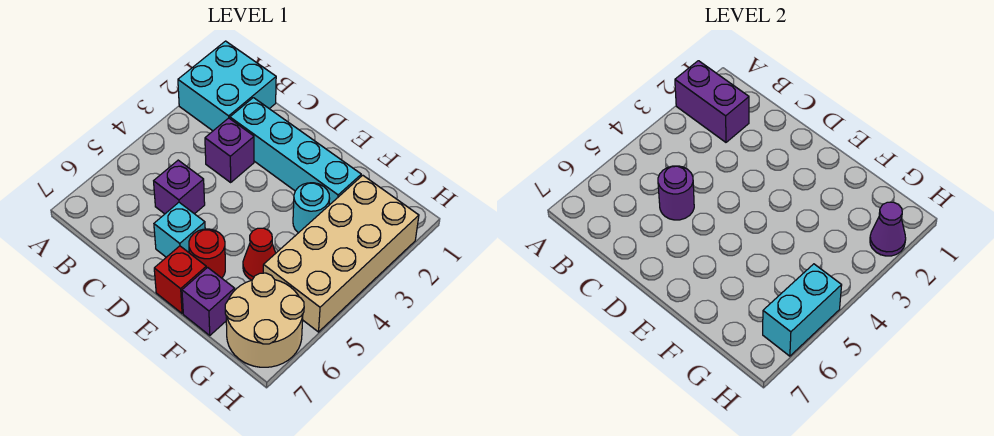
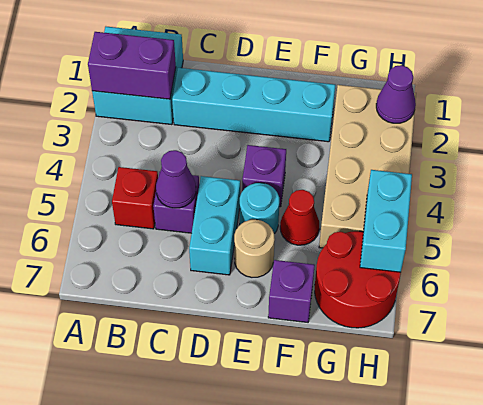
purple 1x1 brick [205,118,254,182] -> purple 1x1 brick moved to [242,145,286,207]
purple 1x1 round brick [658,166,694,220] -> purple 1x1 cone [156,150,196,208]
cyan 1x1 brick [154,202,205,257] -> cyan 1x2 brick [189,176,240,275]
red 1x1 round brick [189,229,225,278] -> tan 1x1 round brick [234,220,275,277]
red 1x1 brick [154,246,206,313] -> red 1x1 brick moved to [112,167,158,229]
cyan 1x1 round brick [293,183,330,233] -> cyan 1x1 round brick moved to [240,183,279,234]
tan 2x2 round brick [225,273,304,367] -> red 2x2 round brick [315,231,401,328]

